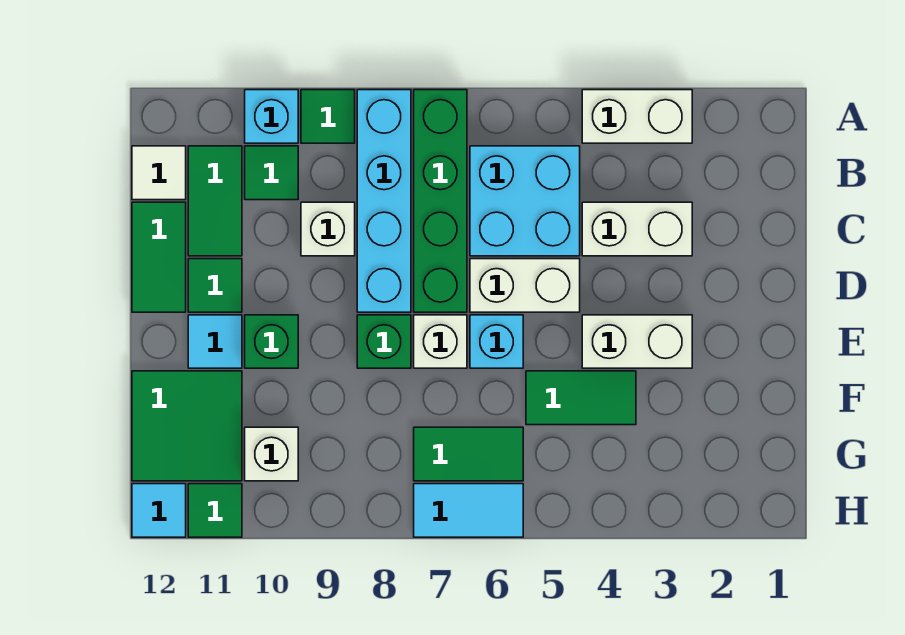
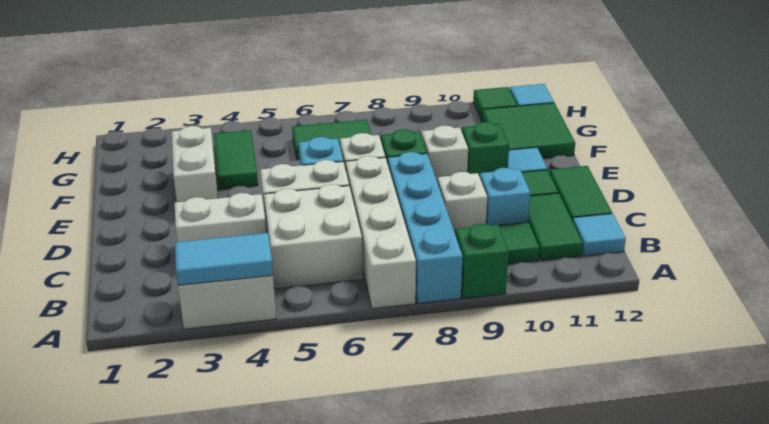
green 1x4 brick [414,90,467,312] -> white 1x4 brick [346,156,416,309]
green 1x1 tile [301,90,355,143] -> green 1x1 brick [455,224,509,299]
cyan 1x1 brick [245,90,298,143] -> cyan 1x1 brick moved to [480,168,531,225]
cyan 2x2 brick [470,146,580,256] -> white 2x2 brick [264,184,363,289]
white 1x1 tile [132,146,186,200] -> cyan 1x1 tile [573,214,626,256]
white 1x2 brick [582,315,692,368] -> white 1x2 brick turned to [172,126,218,202]
green 1x2 tile [526,371,636,425] -> green 1x2 tile turned to [214,130,258,189]
white 1x1 brick [245,427,298,481] -> white 1x1 brick moved to [422,126,468,181]
cyan 1x2 tile [414,484,523,537] -> cyan 1x2 tile moved to [175,233,273,285]

